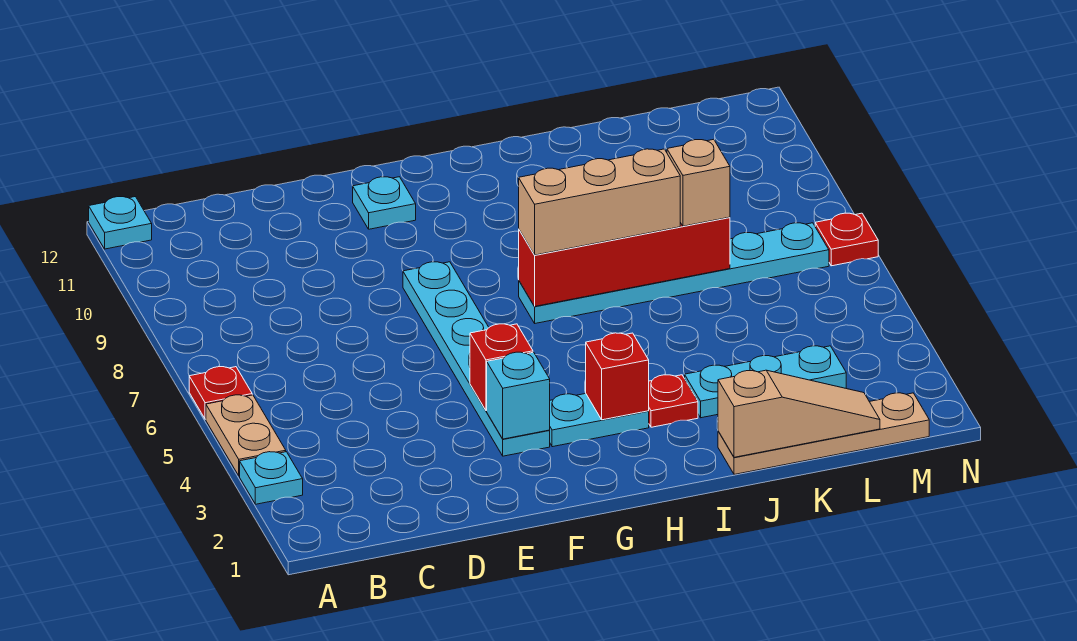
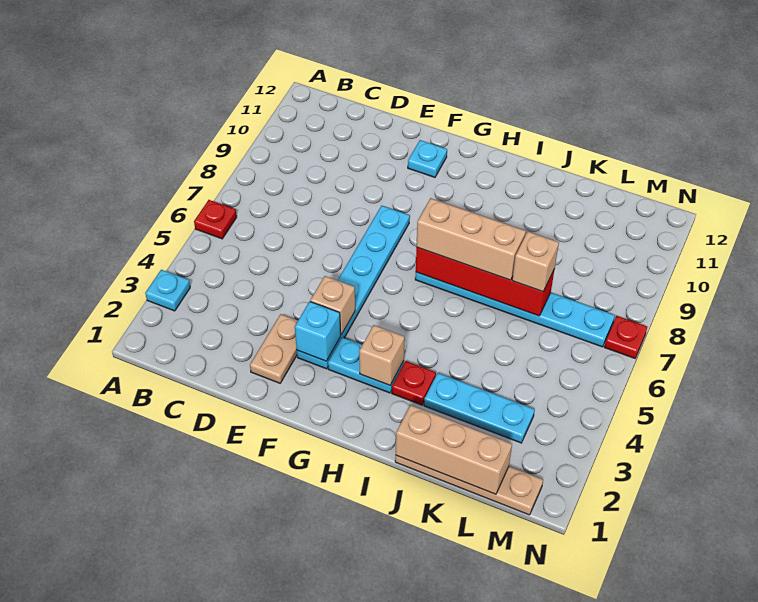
tan 1x2 plate [206,395,286,476] -> tan 1x2 plate moved to [250,314,298,383]
cyan 1x1 plate [89,197,152,249] -> none
red 1x1 brick [470,324,533,411] -> tan 1x1 brick [310,276,355,335]
red 1x1 brick [586,333,649,420] -> tan 1x1 brick [359,325,404,385]
tan 1x3 slope [718,370,880,457] -> tan 1x3 brick [396,405,512,494]

